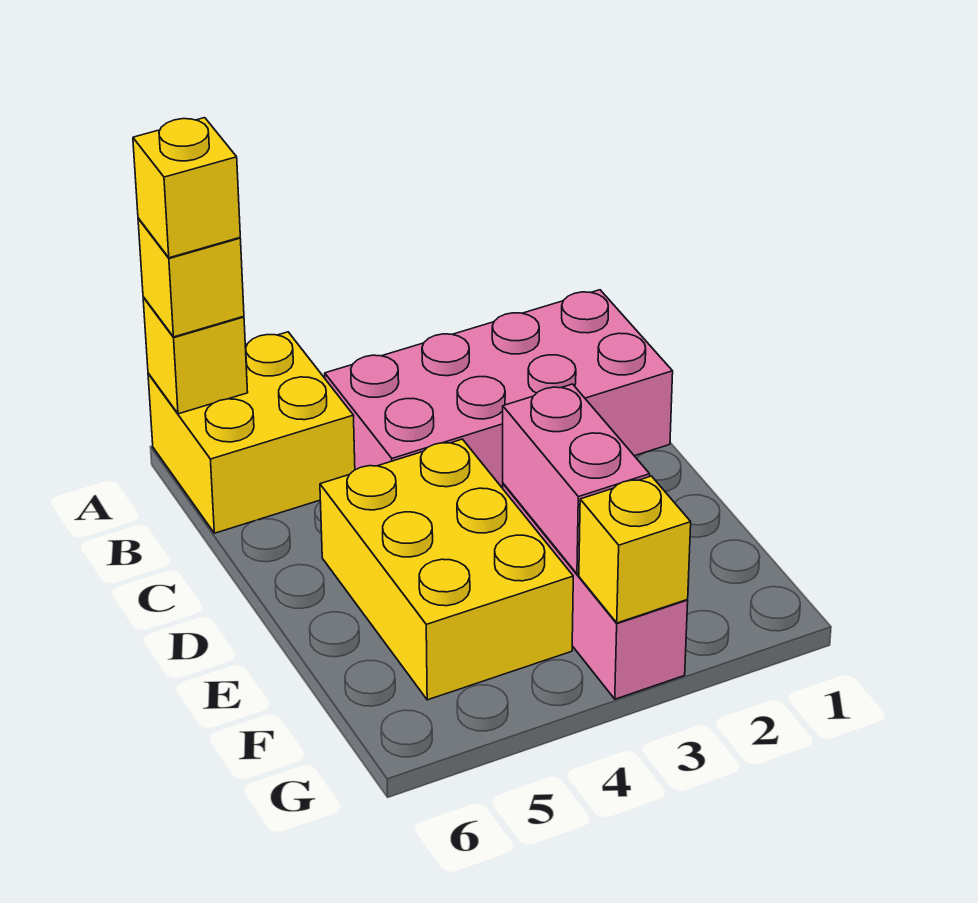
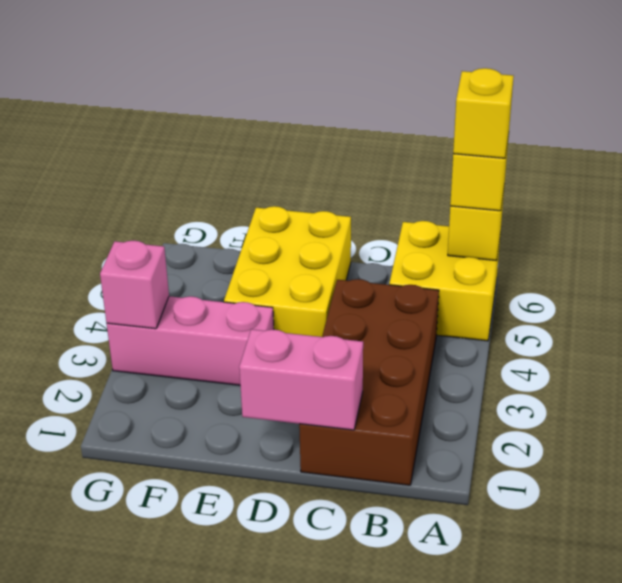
pink 2x4 brick [325,290,673,488] -> brown 2x4 brick [299,279,439,485]
yellow 2x3 brick [320,439,573,700] -> yellow 2x3 brick turned to [224,206,351,337]
pink 1x2 brick [503,384,650,574] -> pink 1x2 brick moved to [239,329,363,430]
yellow 1x1 brick [579,476,691,623] -> pink 1x1 brick [100,241,169,329]

